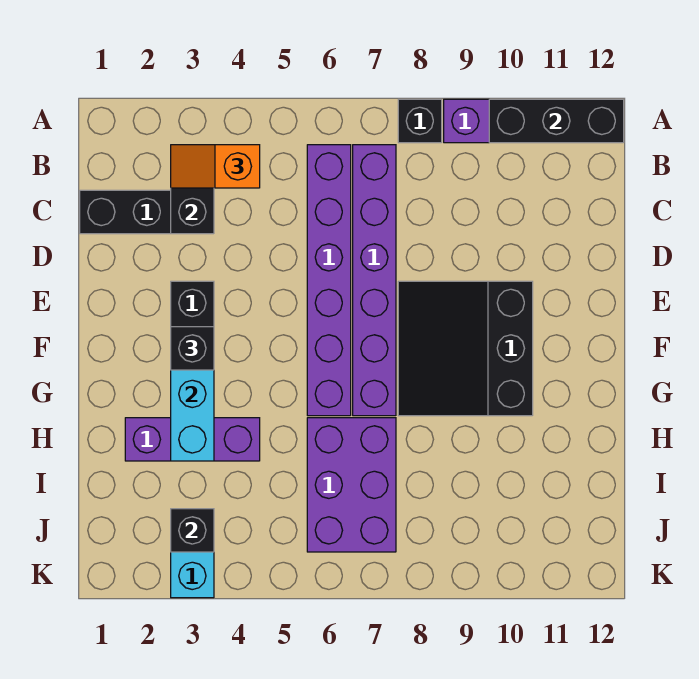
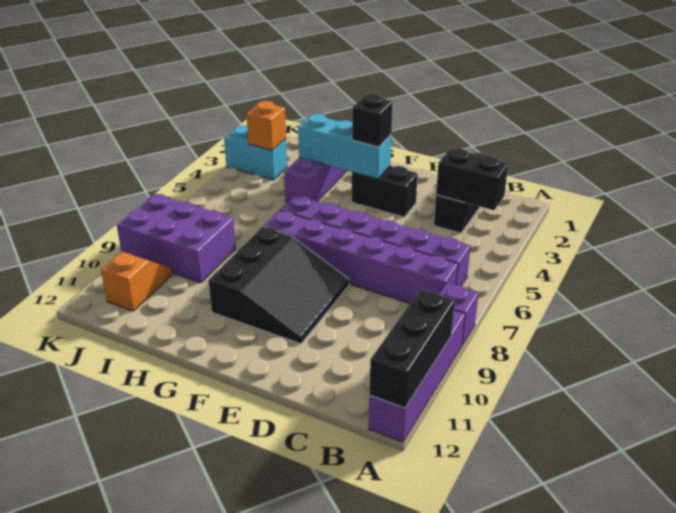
black 1x1 brick [398,99,442,143] -> purple 1x1 brick [439,283,478,345]
orange 1x2 slope [171,145,260,188] -> orange 1x2 slope moved to [101,252,173,311]
black 3x3 slope [398,281,533,416] -> black 3x3 slope turned to [208,227,349,344]
purple 2x3 brick [307,418,396,552] -> purple 2x3 brick moved to [117,194,236,283]
black 1x1 brick [171,509,214,552] -> orange 1x1 brick [246,101,286,150]

